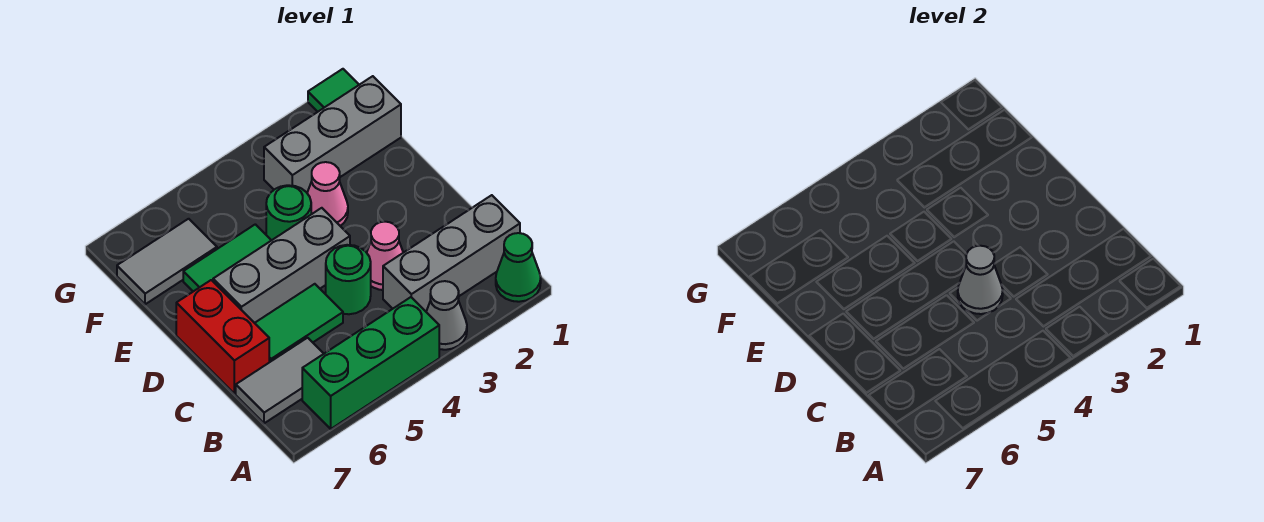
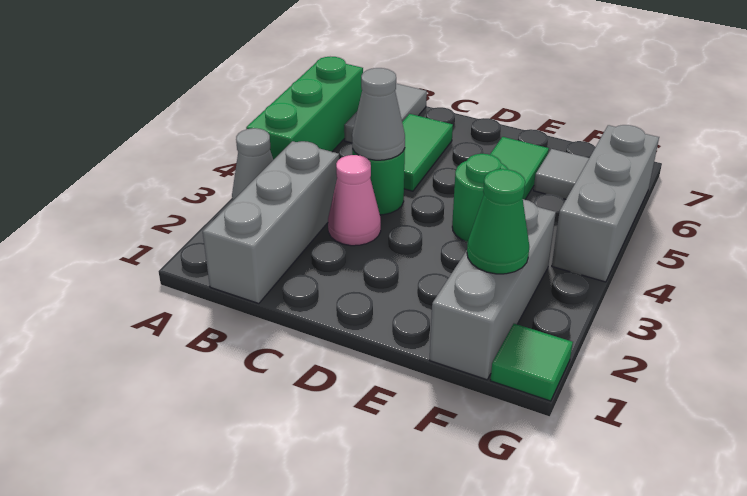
green 1x1 cone [496,233,541,302] -> green 1x1 cone moved to [467,169,529,274]
red 1x2 brick [176,280,269,394] -> none
grey 1x3 brick [213,208,350,323] -> grey 1x3 brick moved to [552,125,659,282]
pink 1x1 cone [307,162,348,226] -> none
grey 1x2 tile [117,219,217,304] -> grey 1x1 tile [534,149,589,199]

